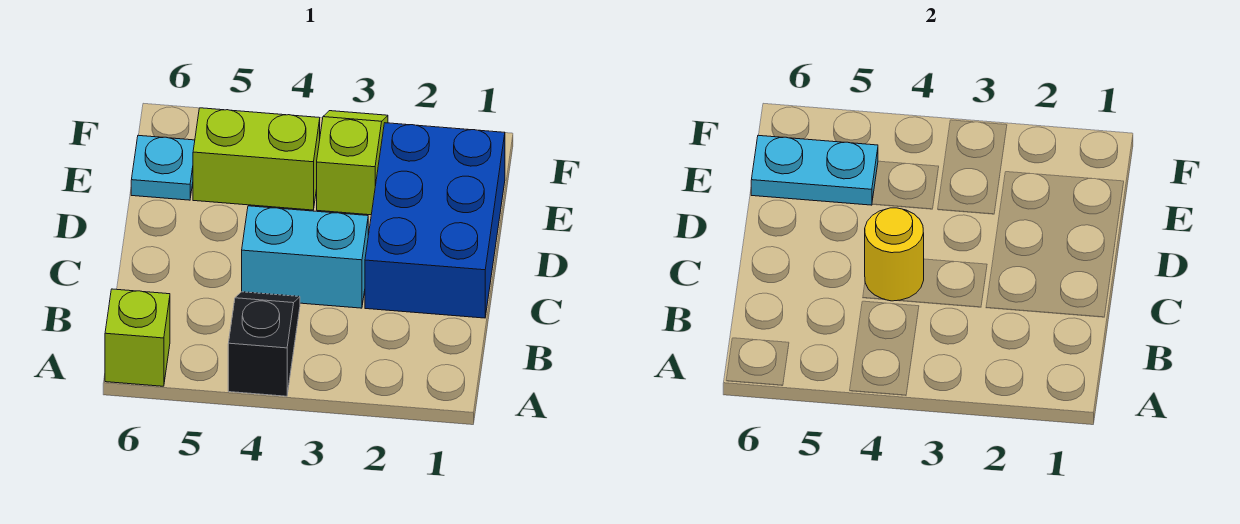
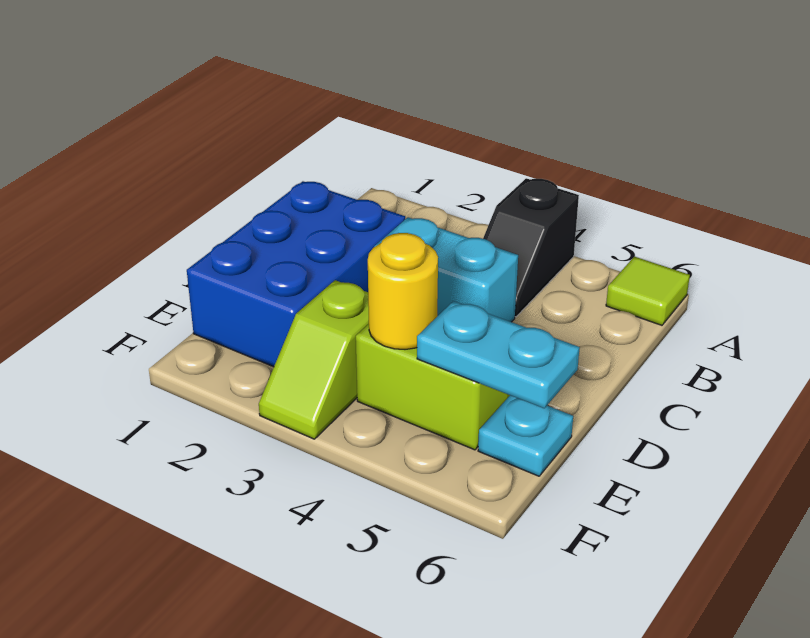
lime 1x1 brick [105,289,170,386] -> lime 1x1 tile [606,257,690,325]
yellow 1x1 round brick [865,208,924,301] -> yellow 1x1 round brick moved to [368,233,438,349]

